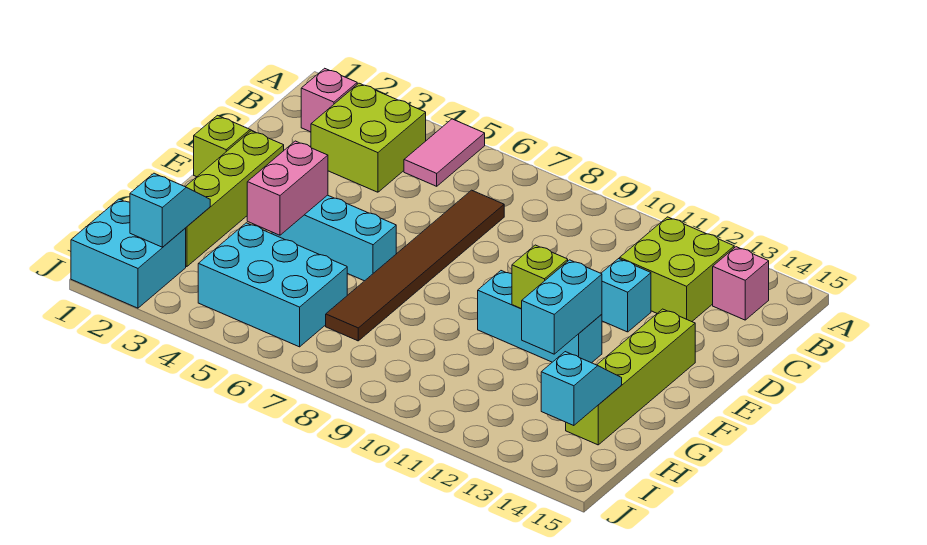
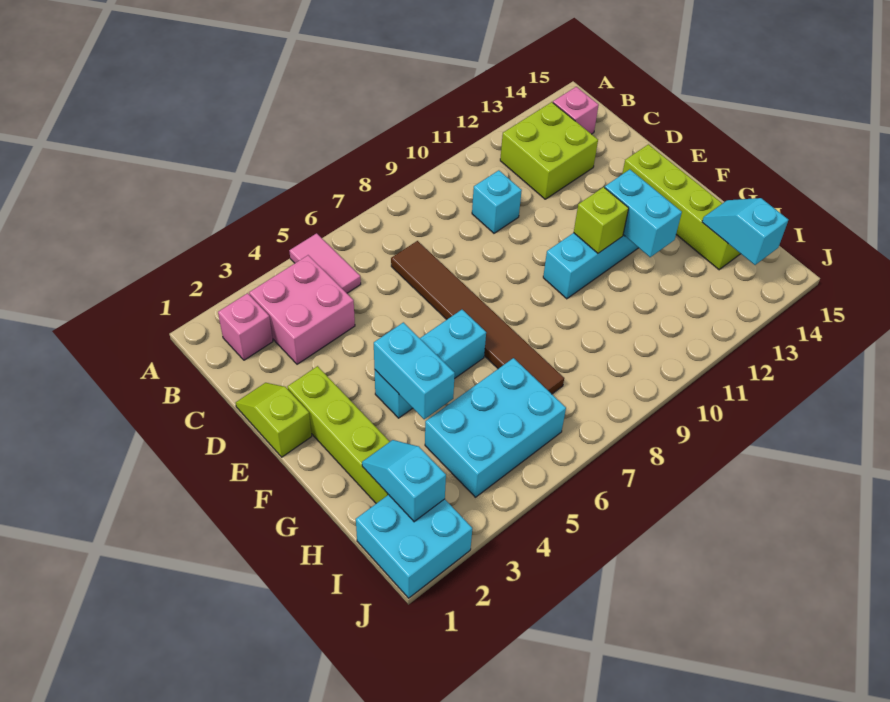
lime 2x2 brick [311,83,426,192] -> pink 2x2 brick [249,255,355,364]
cyan 1x1 brick [601,259,651,332] -> cyan 1x1 brick moved to [472,170,522,233]
pink 1x2 brick [247,141,328,235] -> cyan 1x2 brick [374,322,455,419]

